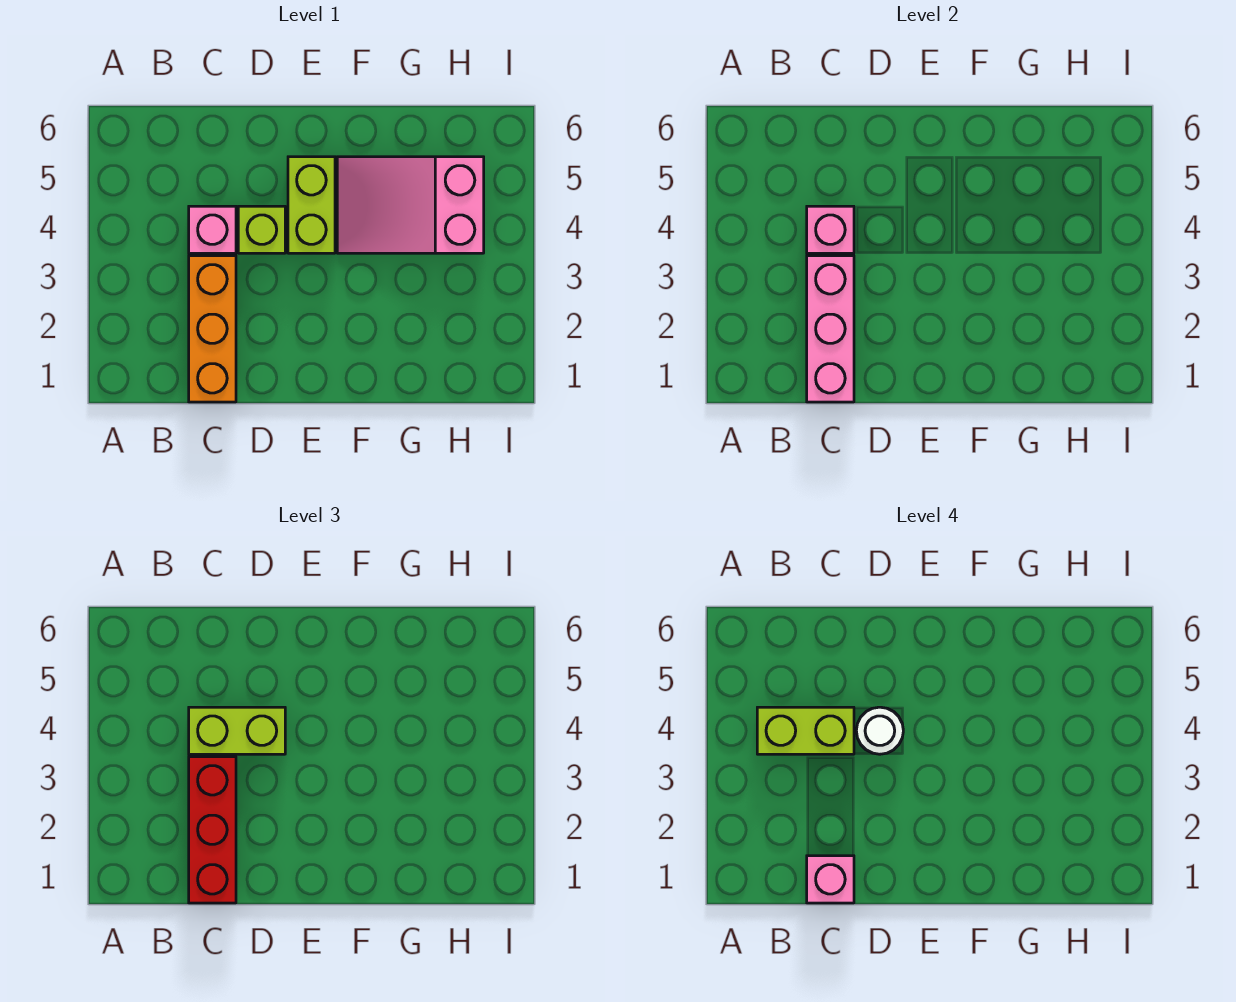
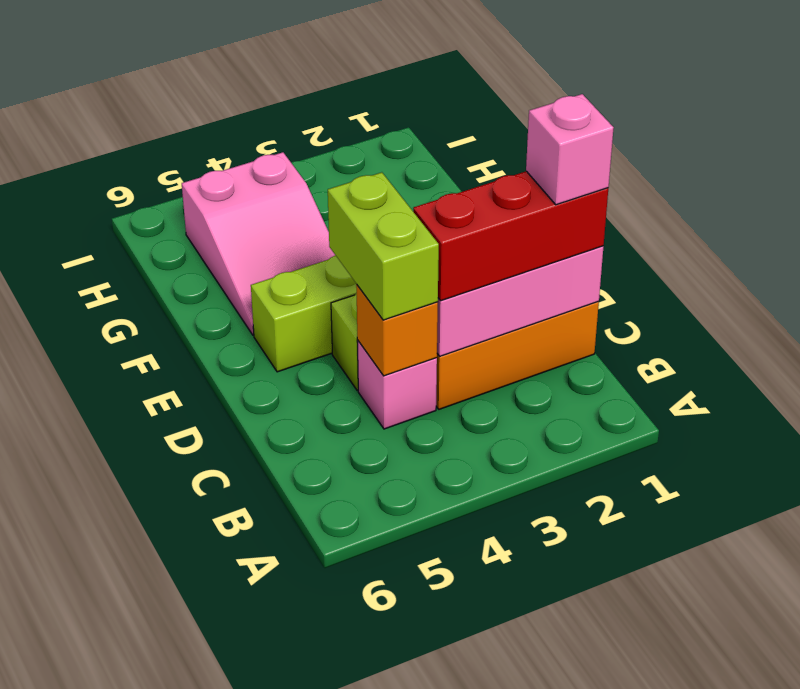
lime 1x2 brick [757,707,854,754] -> none
pink 1x1 brick [807,206,854,253] -> orange 1x1 brick [356,285,438,376]
white 1x1 round brick [856,707,903,754] -> none

